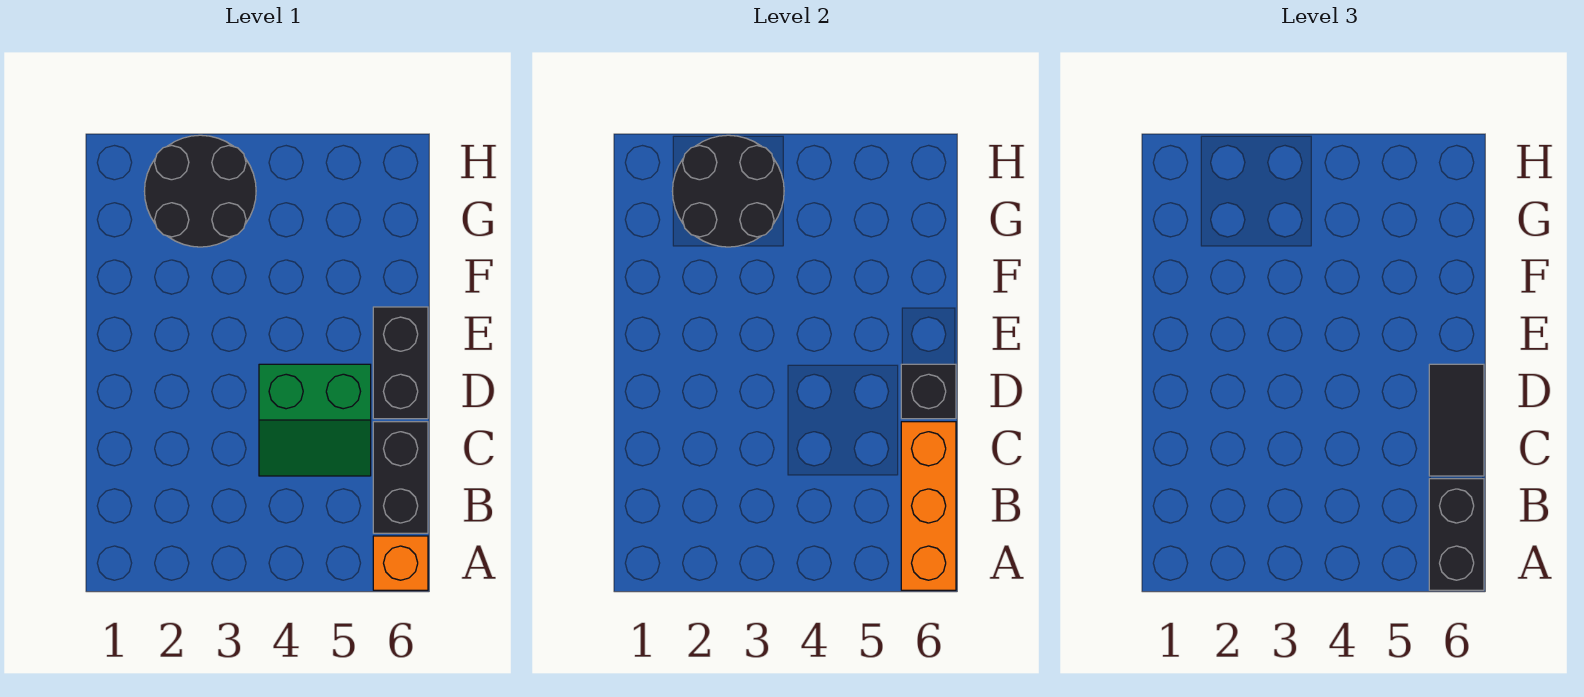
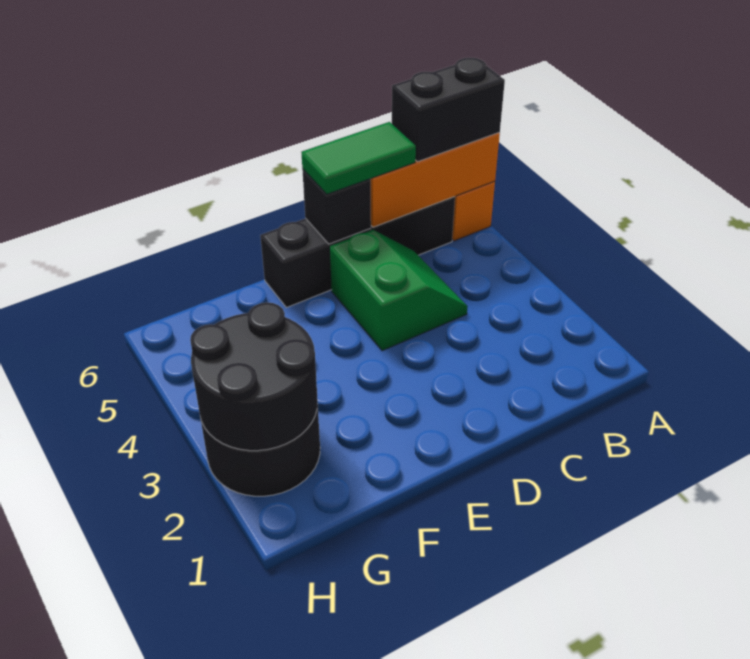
black 1x2 tile [1429,364,1484,476] -> green 1x2 tile [301,122,416,194]

